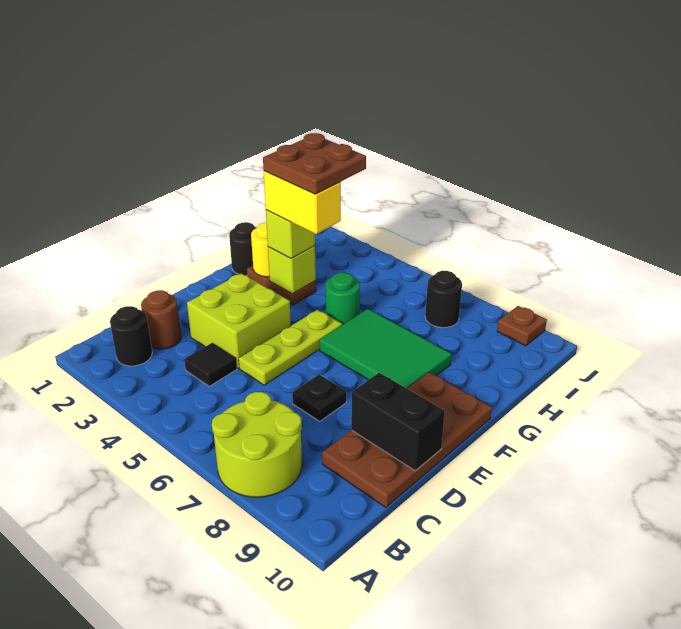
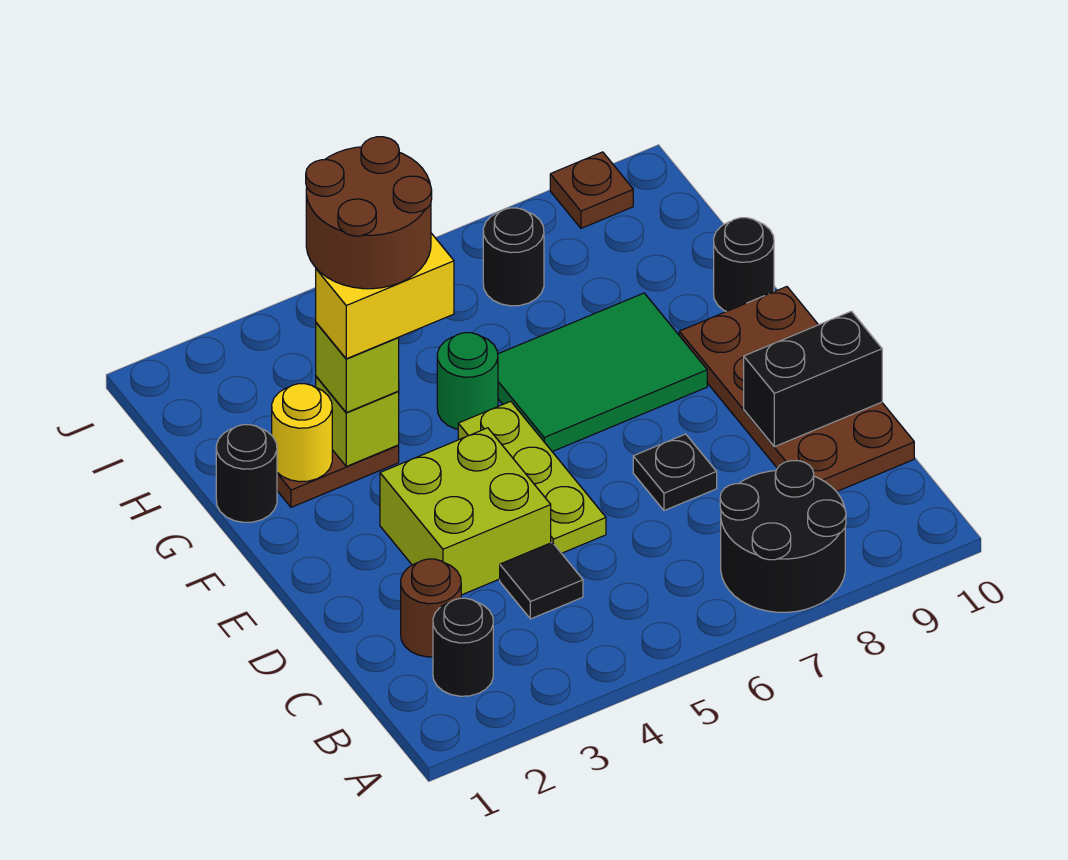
lime 2x2 round brick [212,392,302,497] -> black 2x2 round brick [720,461,846,612]
brown 2x2 plate [263,133,366,194] -> brown 2x2 round brick [306,137,432,289]
none -> black 1x1 round brick [714,218,774,312]

